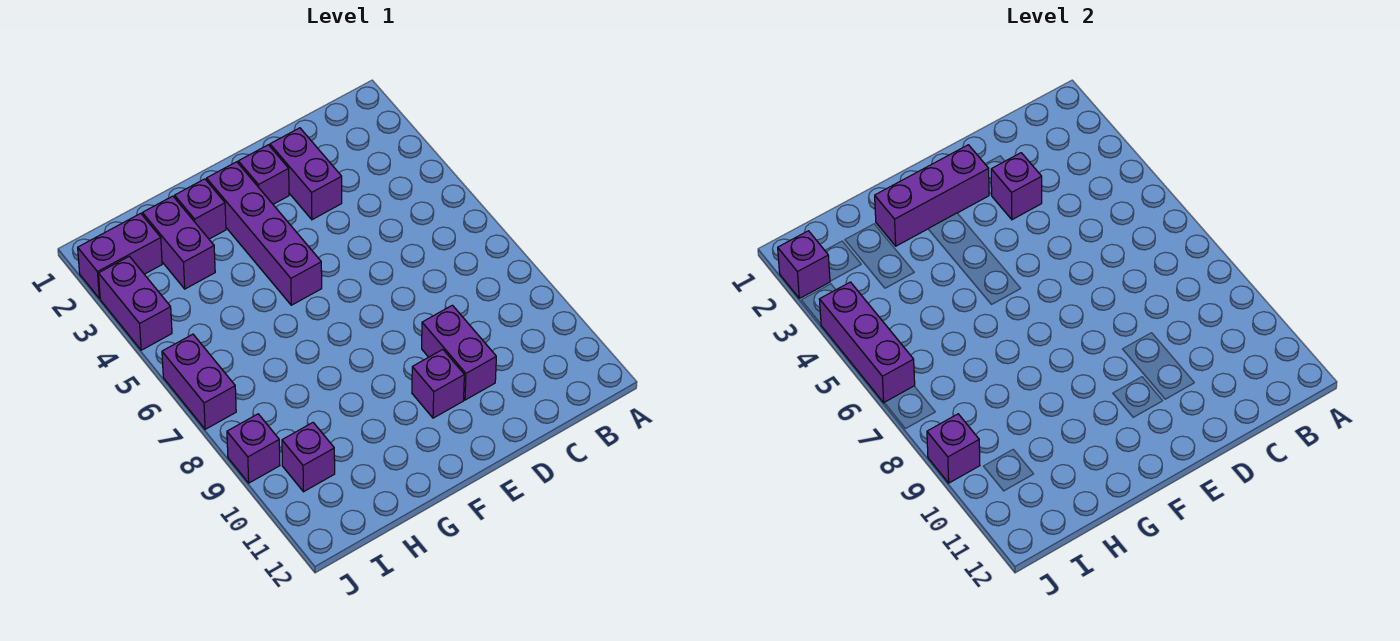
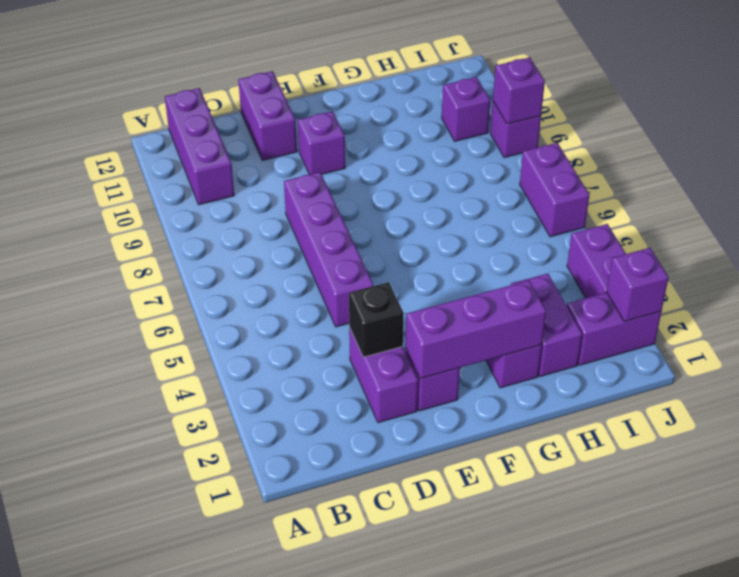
purple 1x1 brick [991,153,1042,220] -> black 1x1 brick [349,282,404,357]
purple 1x2 brick [422,305,496,400] -> purple 1x2 brick moved to [238,71,297,160]
purple 1x4 brick [207,162,322,305] -> purple 1x4 brick moved to [284,172,373,327]
purple 1x3 brick [819,282,915,403] -> purple 1x3 brick moved to [165,88,234,205]

